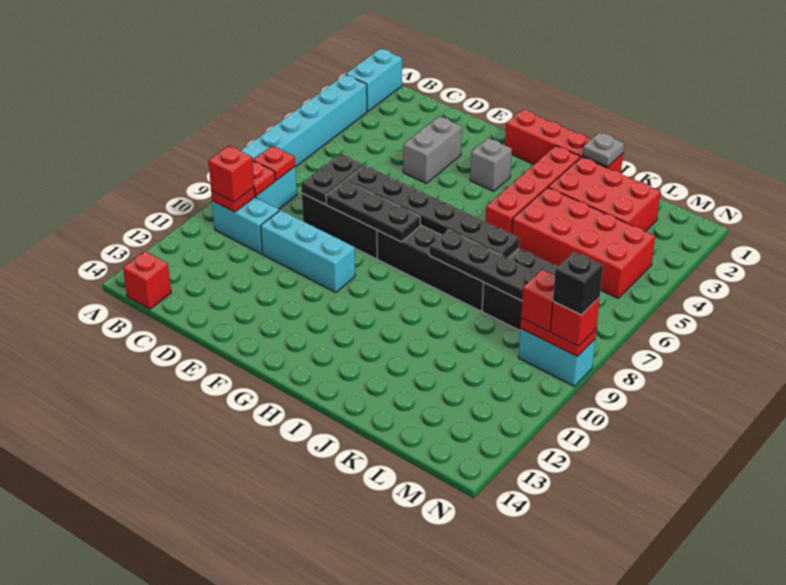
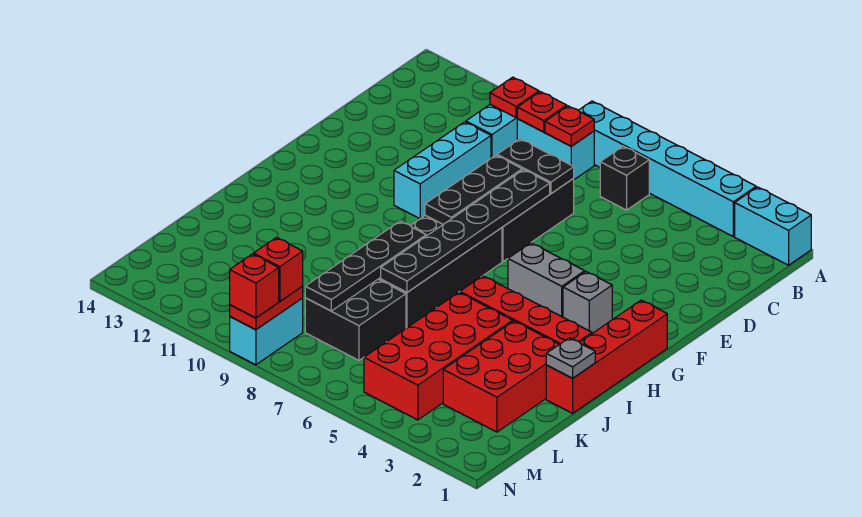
red 1x1 brick [208,146,254,202] -> none
red 1x1 brick [123,251,171,309] -> none
grey 1x2 brick [403,116,462,183] -> grey 1x2 brick moved to [508,243,585,317]
black 1x1 brick [553,251,603,315] -> black 1x1 brick moved to [600,146,649,210]

